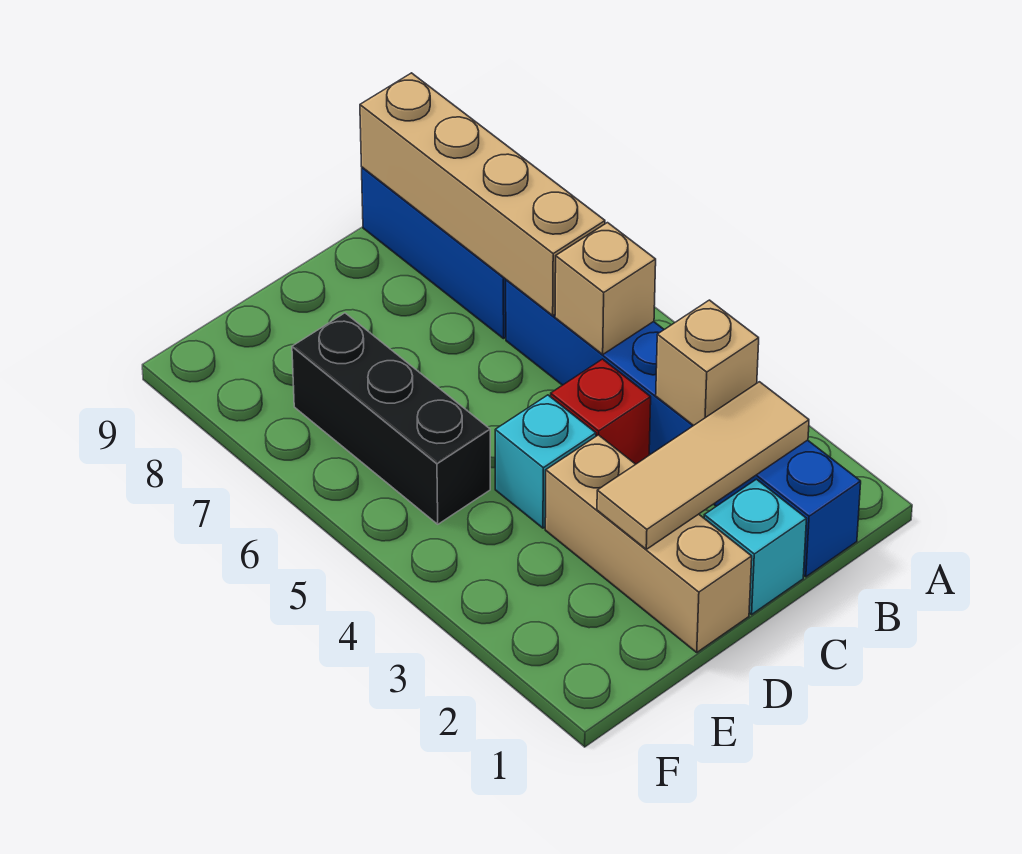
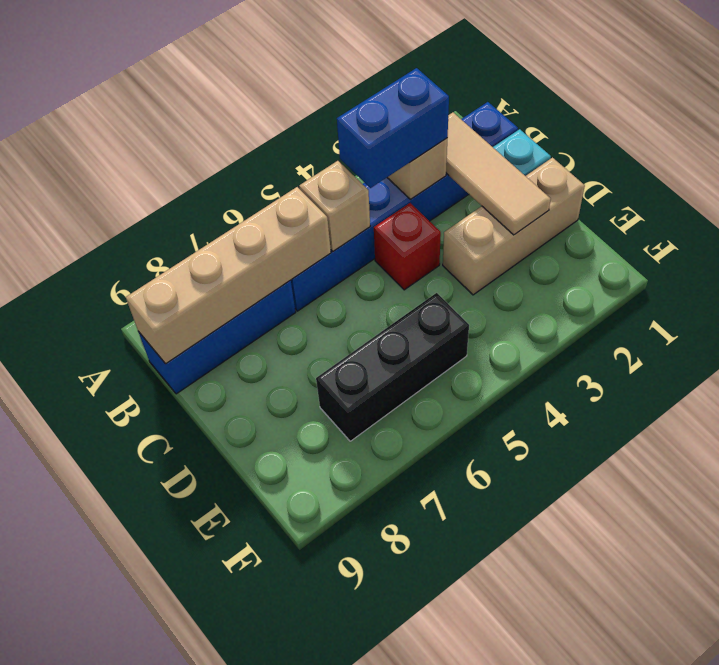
none -> blue 1x2 brick [337,68,449,188]
cyan 1x1 brick [495,395,596,528] -> none

